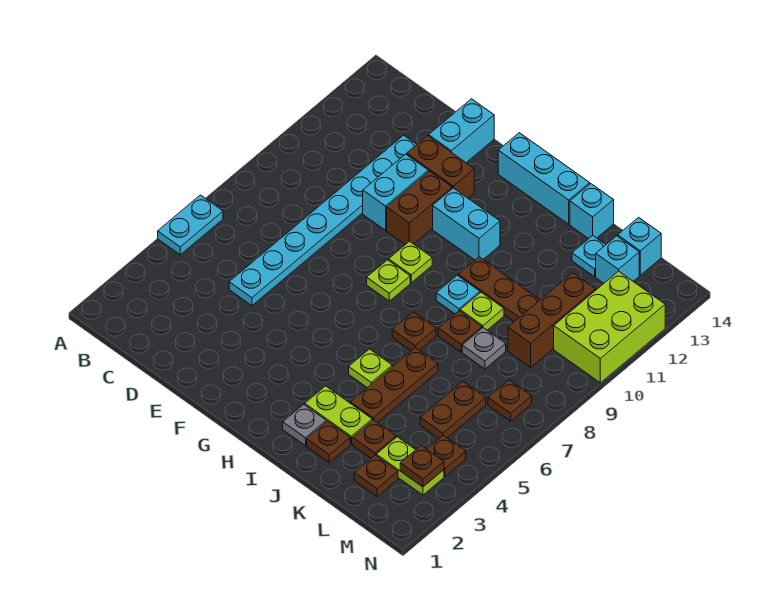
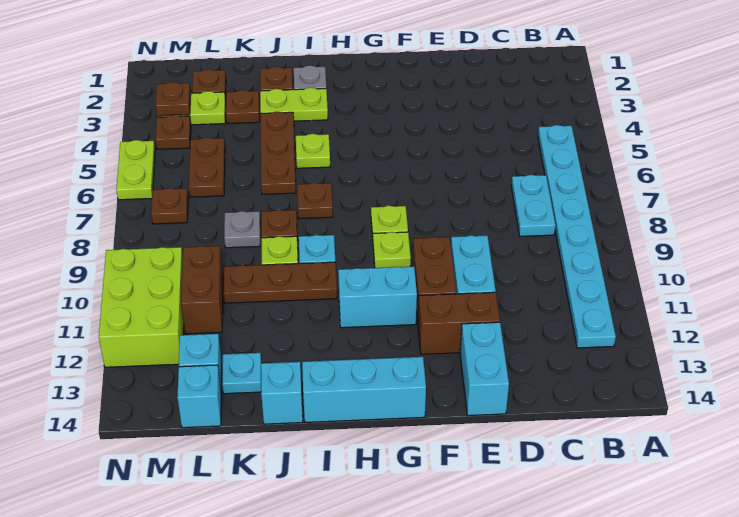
cyan 1x2 plate [158,195,223,255] -> cyan 1x2 plate moved to [511,175,555,236]
cyan 1x8 plate [229,135,417,306] -> cyan 1x8 plate moved to [538,125,616,348]
brown 1x3 brick [508,273,596,367] -> brown 1x2 brick [181,246,223,334]
none -> lime 1x2 plate [116,140,155,200]

